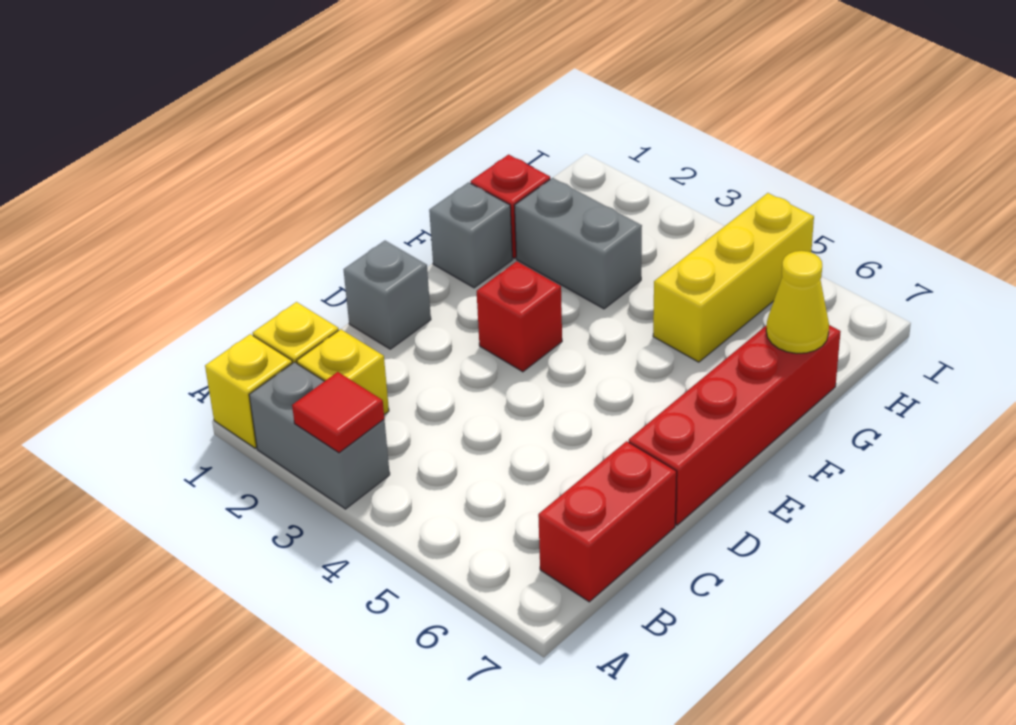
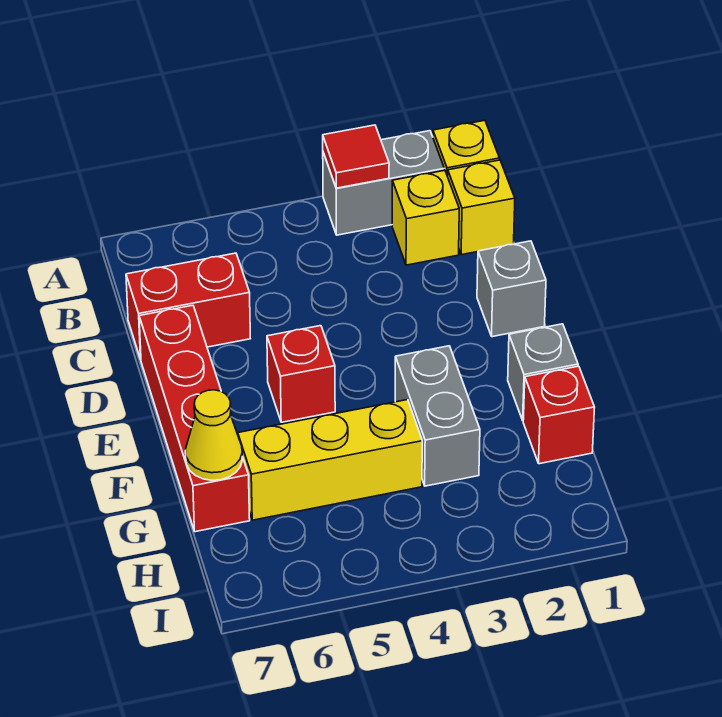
red 1x2 brick [538,441,677,602] -> red 1x2 brick turned to [126,253,250,359]
red 1x1 brick [477,261,562,372] -> red 1x1 brick moved to [267,326,335,422]
grey 1x2 brick [515,178,642,309] -> grey 1x2 brick turned to [395,346,480,486]
yellow 1x3 brick [653,193,814,362] -> yellow 1x3 brick turned to [238,400,422,520]

